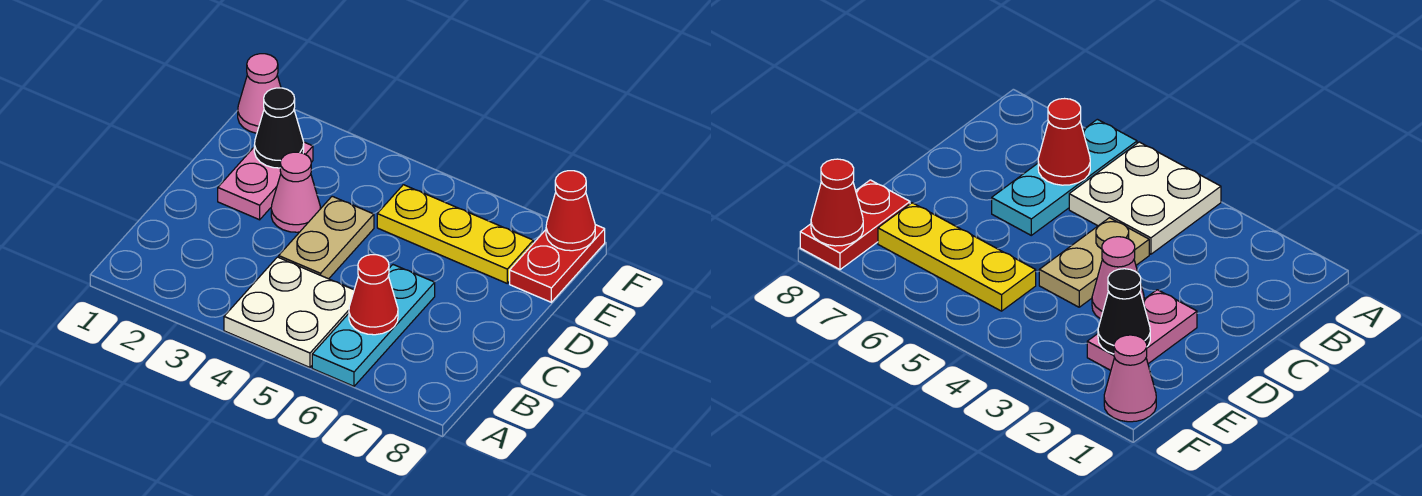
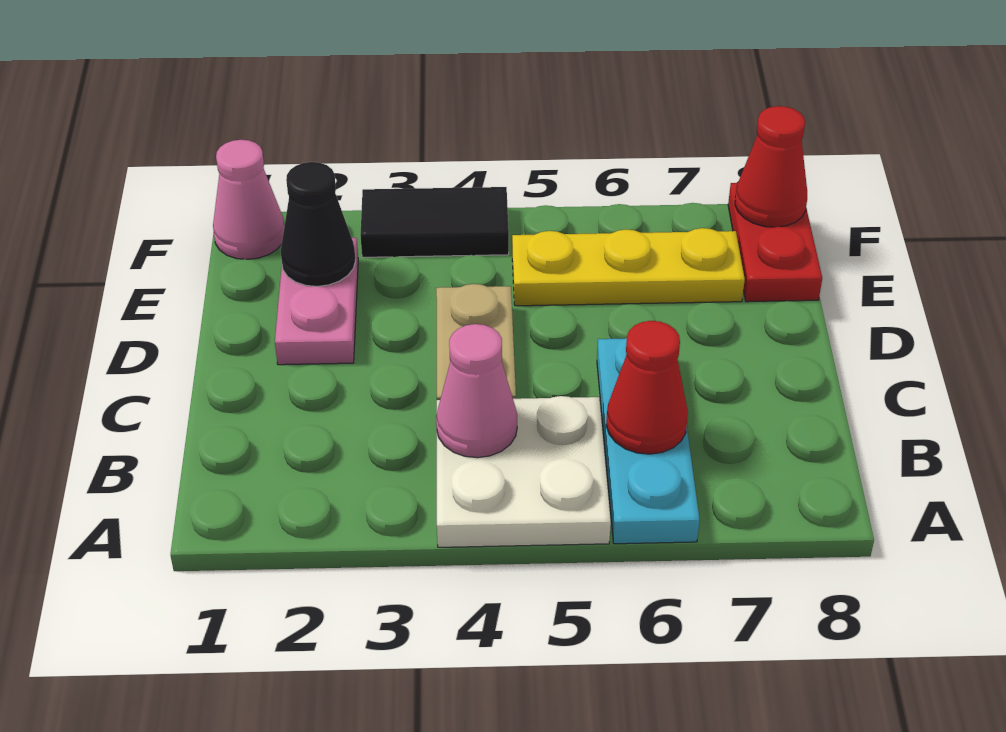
pink 1x1 cone [271,152,320,232] -> pink 1x1 cone moved to [436,324,517,458]
none -> black 1x2 tile [360,187,509,257]

